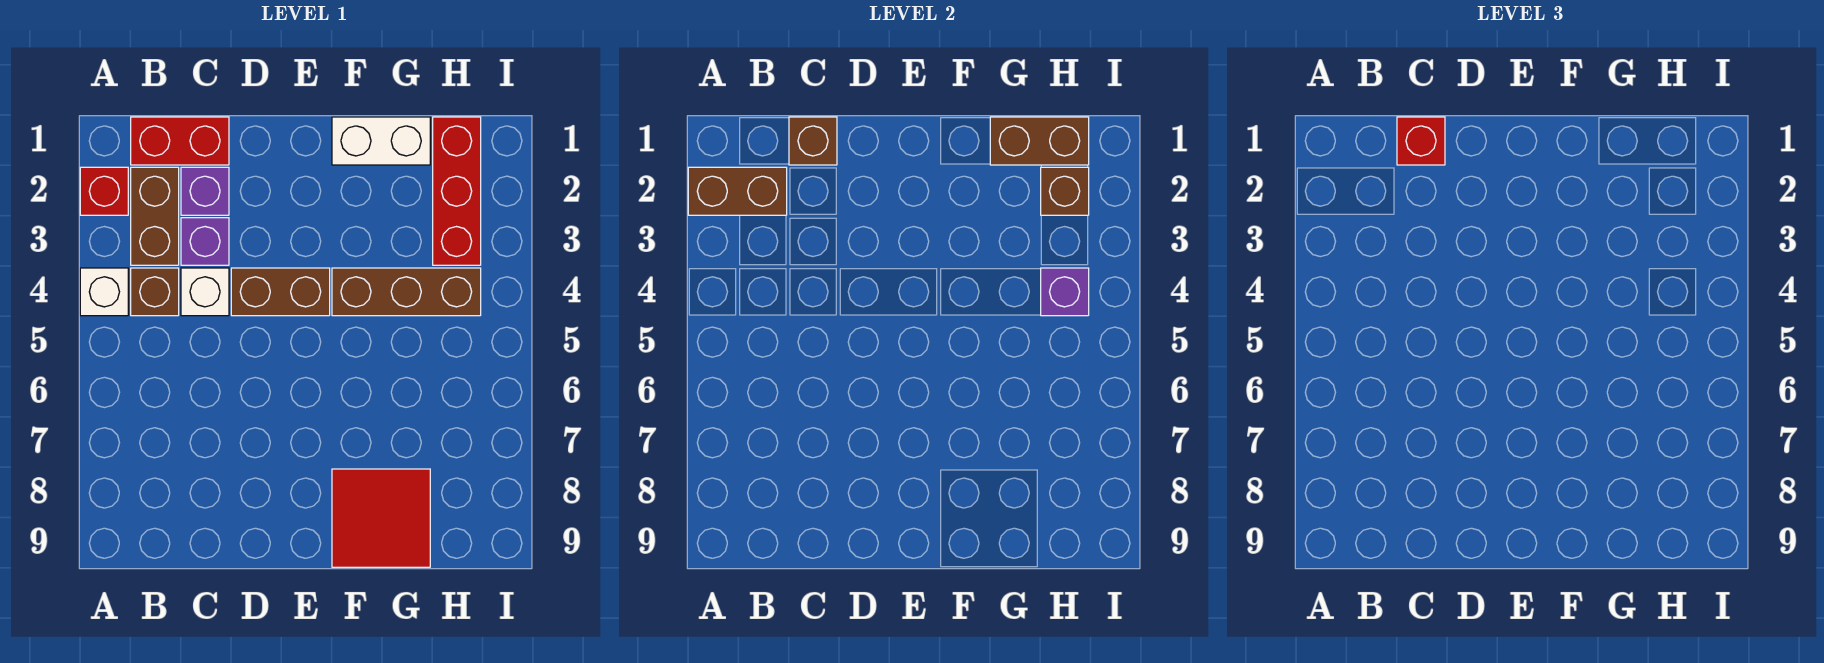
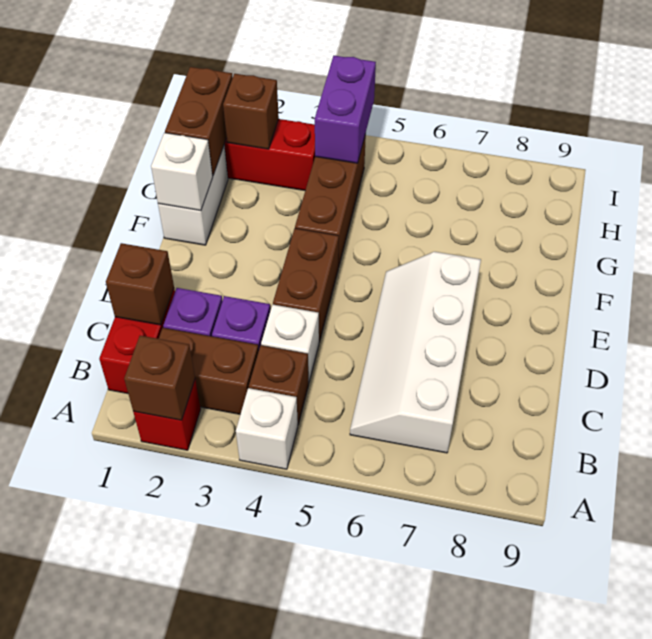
brown 1x2 brick [688,167,787,215] -> brown 1x1 brick [124,336,195,420]
none -> white 2x4 slope [350,252,481,453]
red 1x1 brick [1397,117,1445,165] -> none
none -> white 1x1 brick [151,133,213,211]
red 2x2 tile [332,469,430,567] -> none
purple 1x1 brick [1041,268,1089,316] -> purple 1x2 brick [315,56,376,163]

